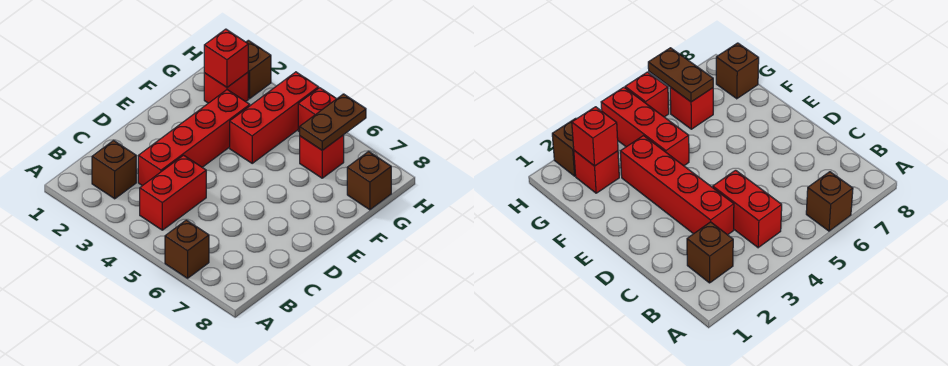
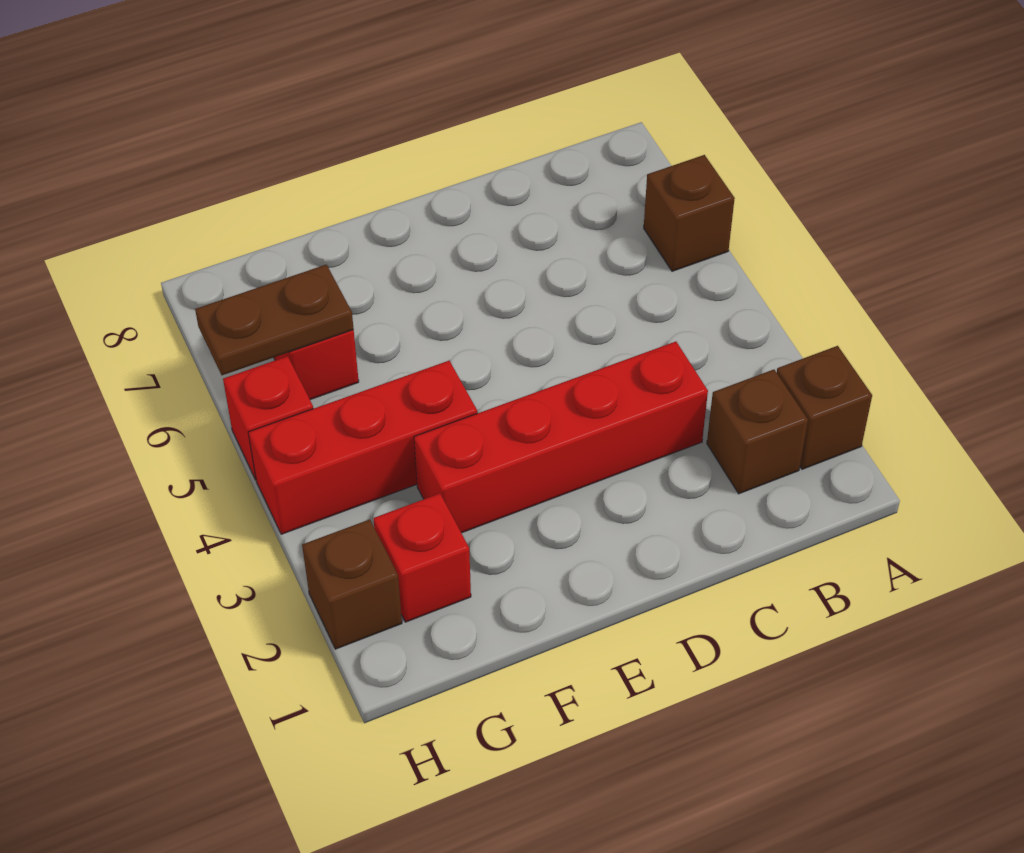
red 1x2 brick [140,155,206,230] -> none
red 1x1 brick [204,29,248,87] -> none
brown 1x1 brick [347,152,391,210] -> brown 1x1 brick moved to [777,346,872,469]

